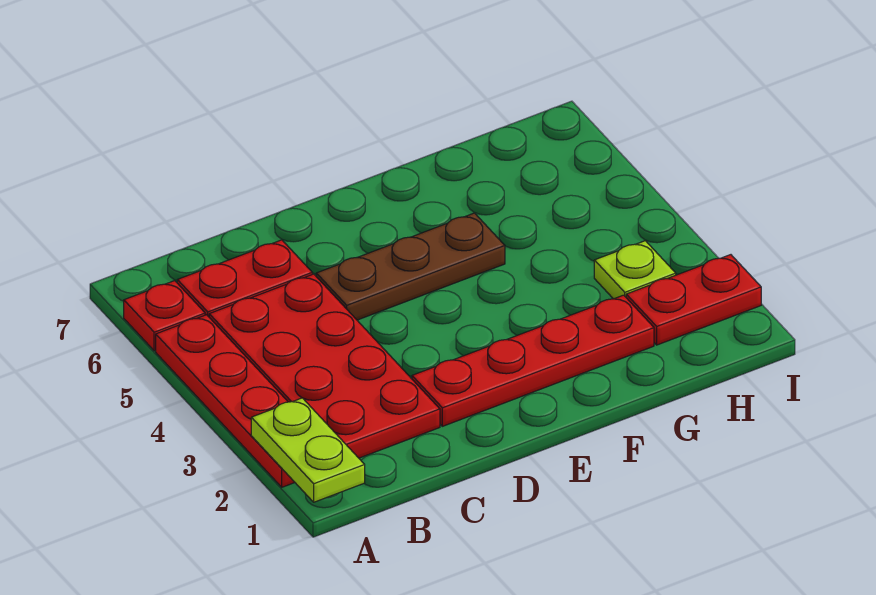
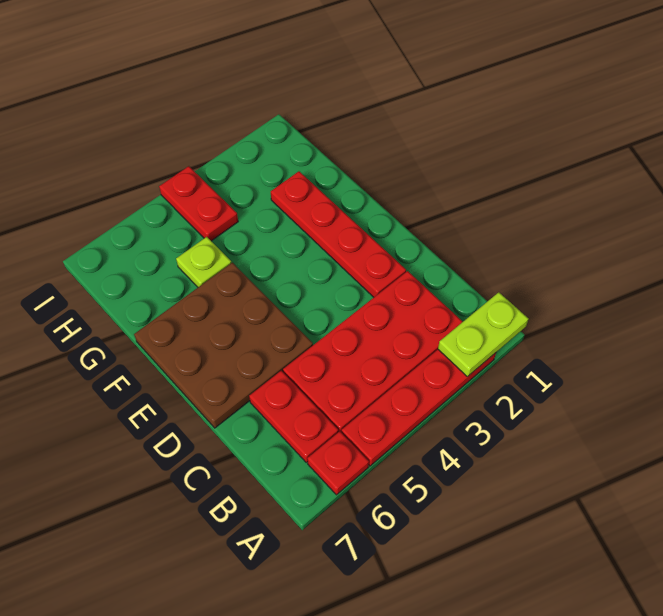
brown 1x3 plate [316,213,505,320] -> brown 3x3 plate [134,263,313,428]
red 1x2 plate [626,255,761,345] -> red 1x2 plate moved to [159,166,238,241]
lime 1x1 plate [594,241,676,299] -> lime 1x1 plate moved to [176,237,231,287]

